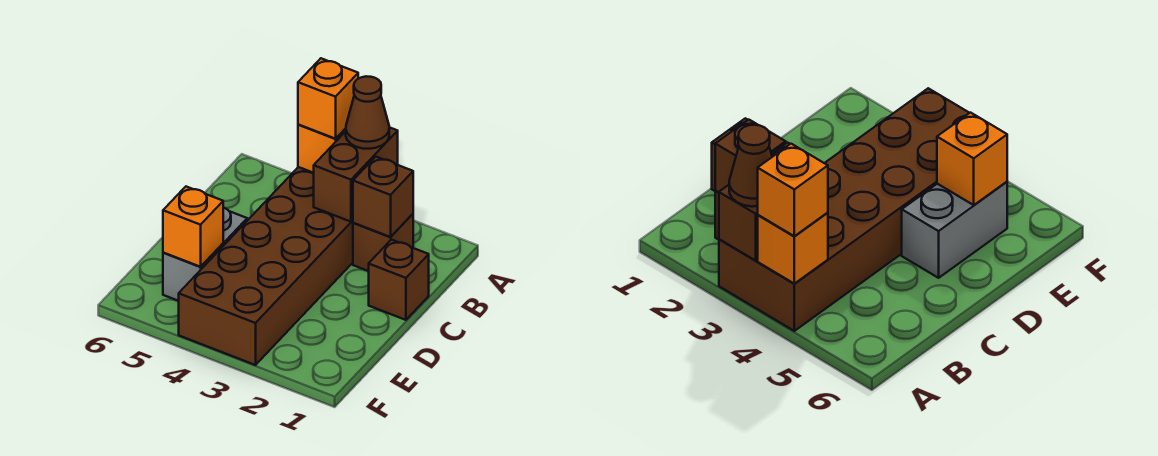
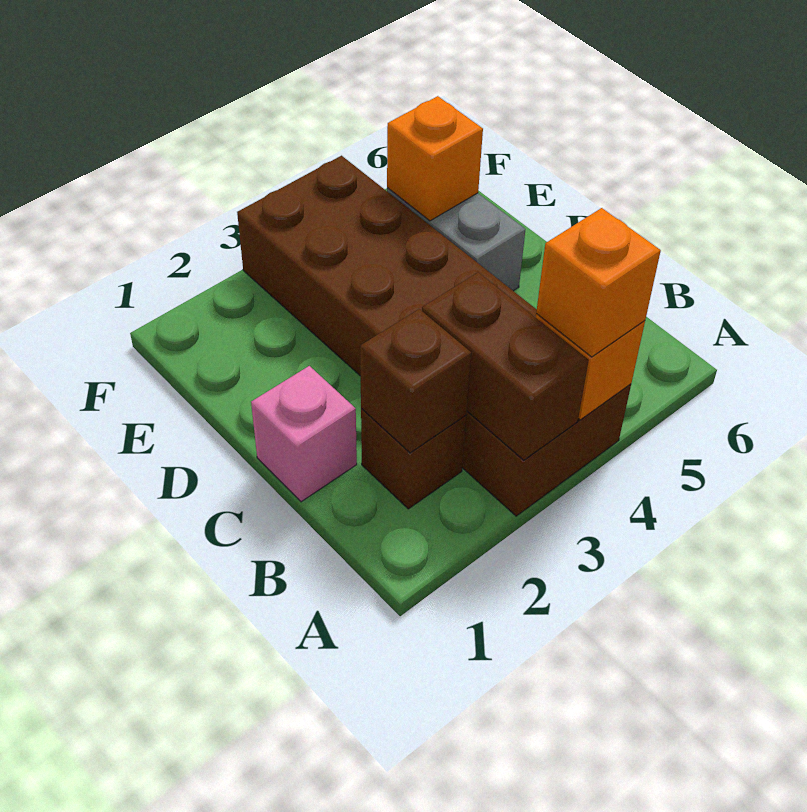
brown 1x1 cone [345,76,389,149] -> none
brown 1x1 brick [369,240,429,320] -> pink 1x1 brick [251,366,357,502]

